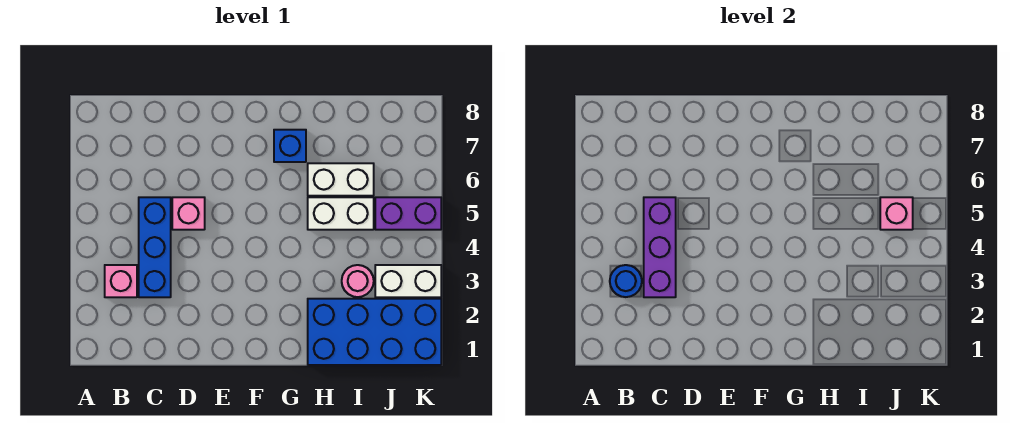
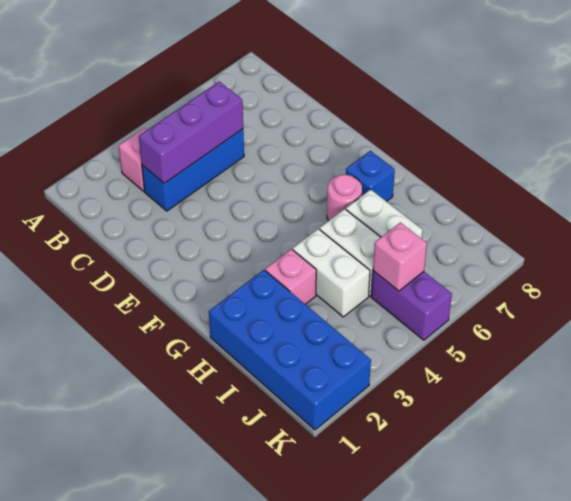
blue 1x1 round brick [610,265,642,297] -> none
pink 1x1 brick [172,197,205,230] -> pink 1x1 brick moved to [265,249,316,304]
pink 1x1 round brick [342,265,374,297] -> pink 1x1 round brick moved to [327,175,362,221]
white 1x2 brick [375,265,441,297] -> white 1x2 brick moved to [293,229,370,317]

